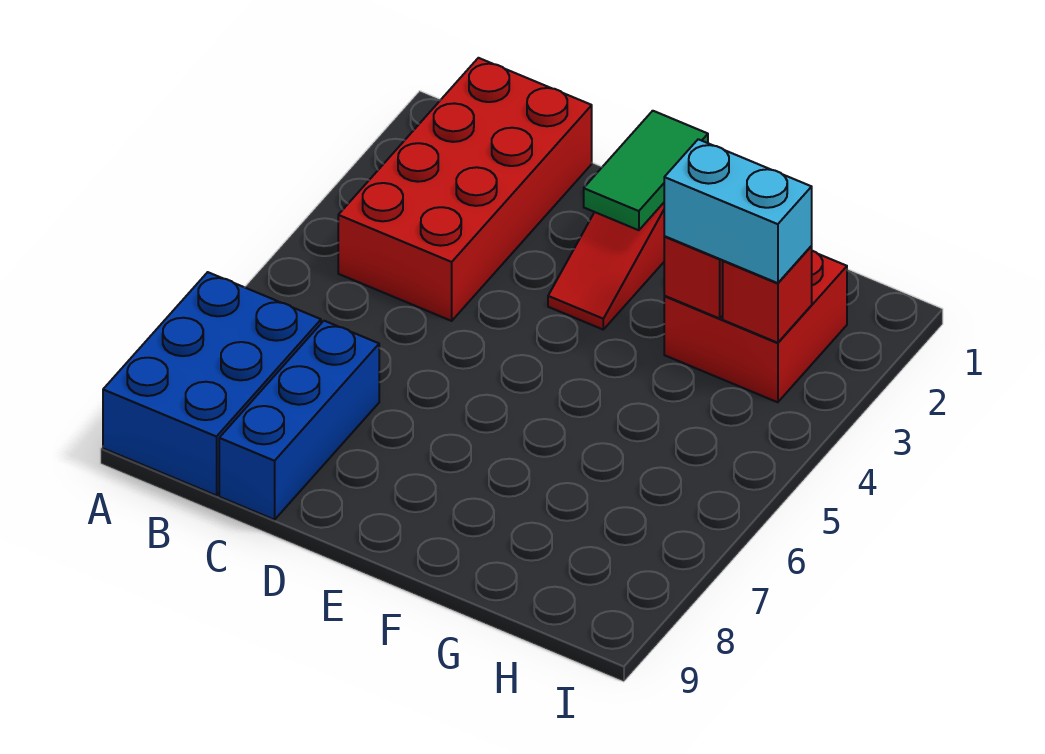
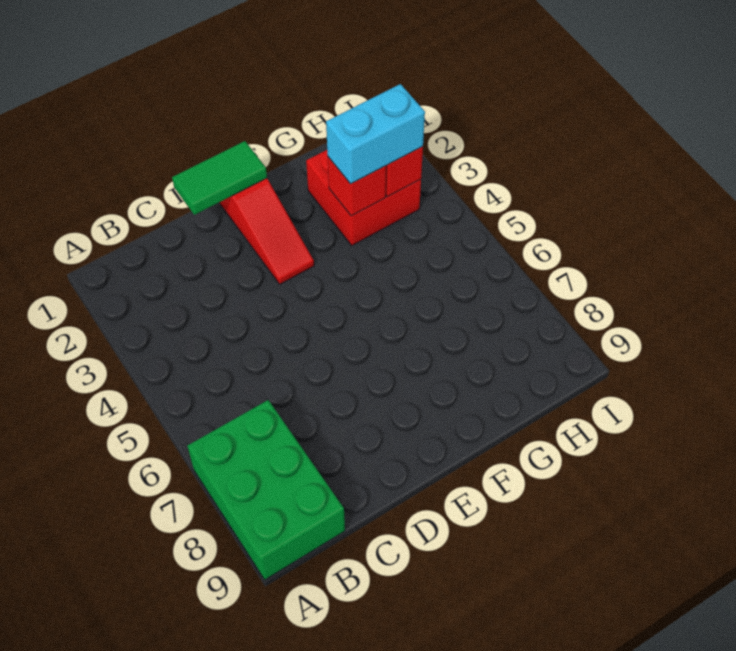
blue 2x3 brick [103,272,321,496] -> green 2x3 brick [187,400,345,580]
red 2x4 brick [338,58,592,321] -> none
blue 1x3 brick [219,321,379,520] -> none
green 1x2 tile [584,111,708,230] -> green 1x2 tile turned to [172,141,267,215]

